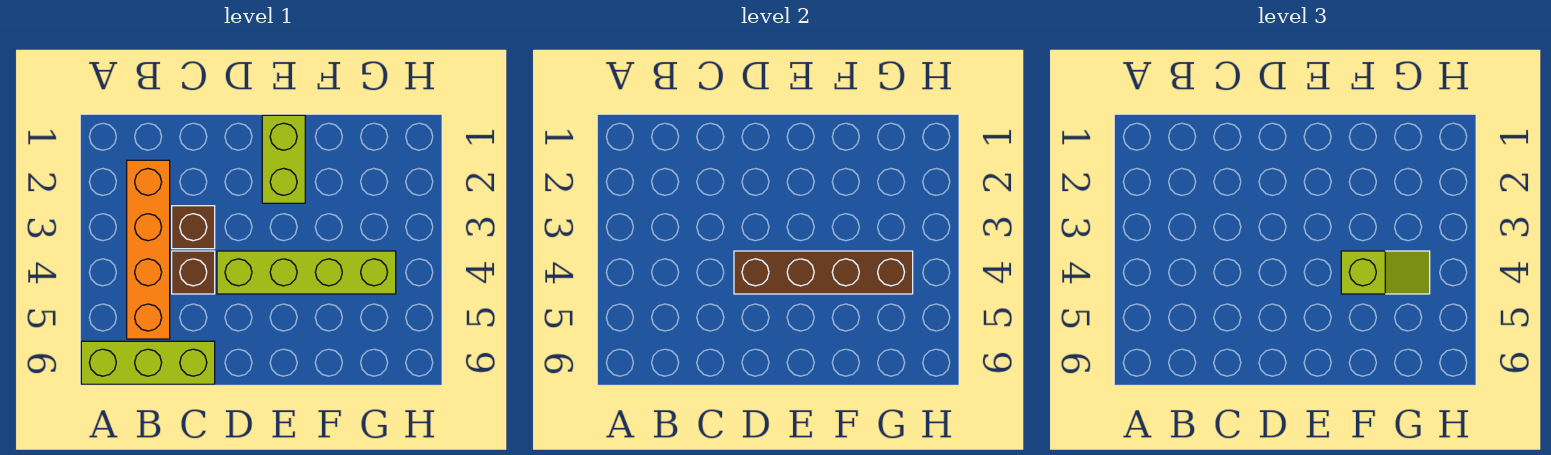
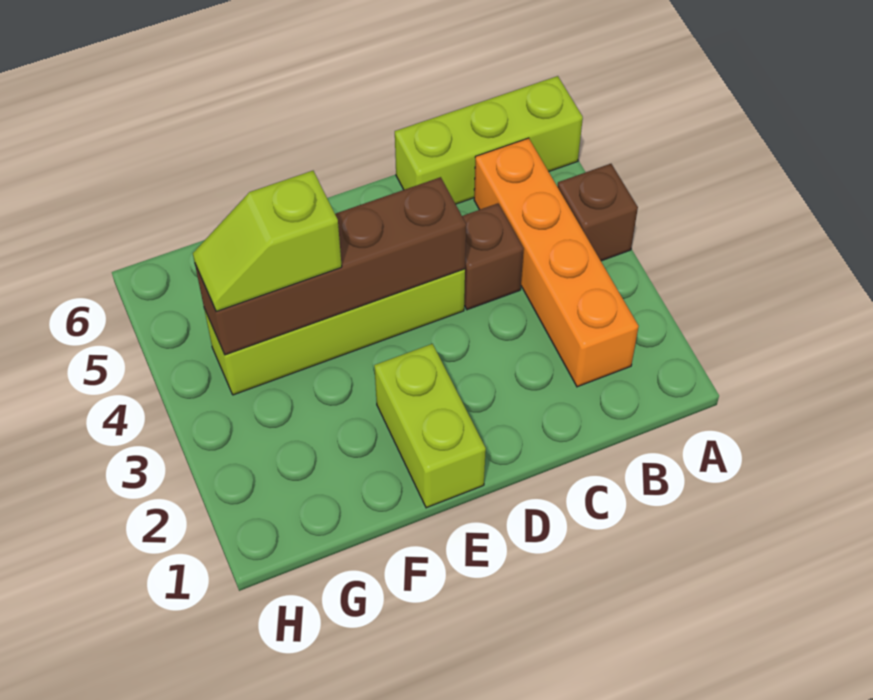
brown 1x1 brick [172,206,215,249] -> brown 1x1 brick moved to [557,164,638,261]

